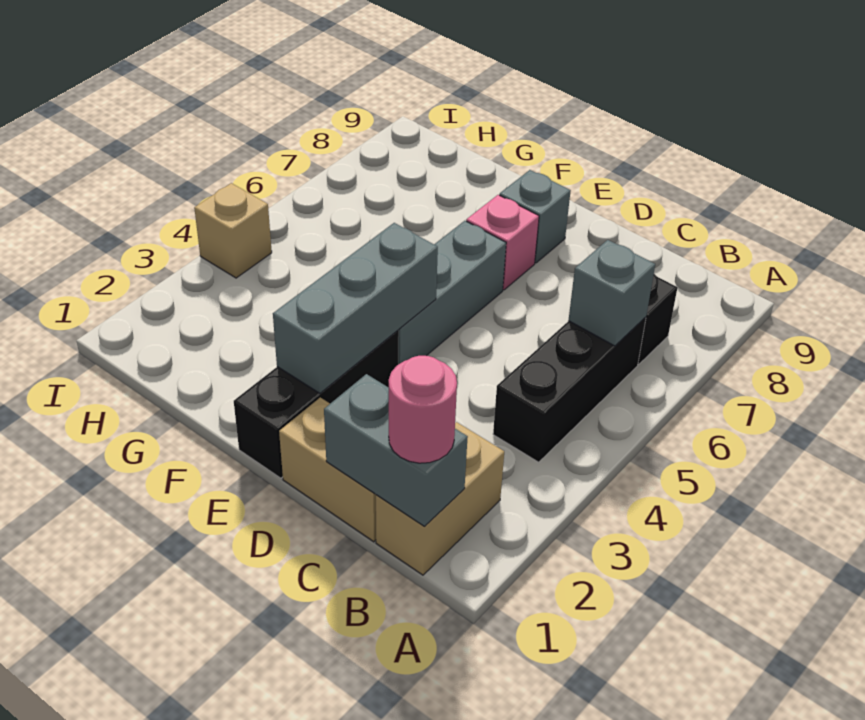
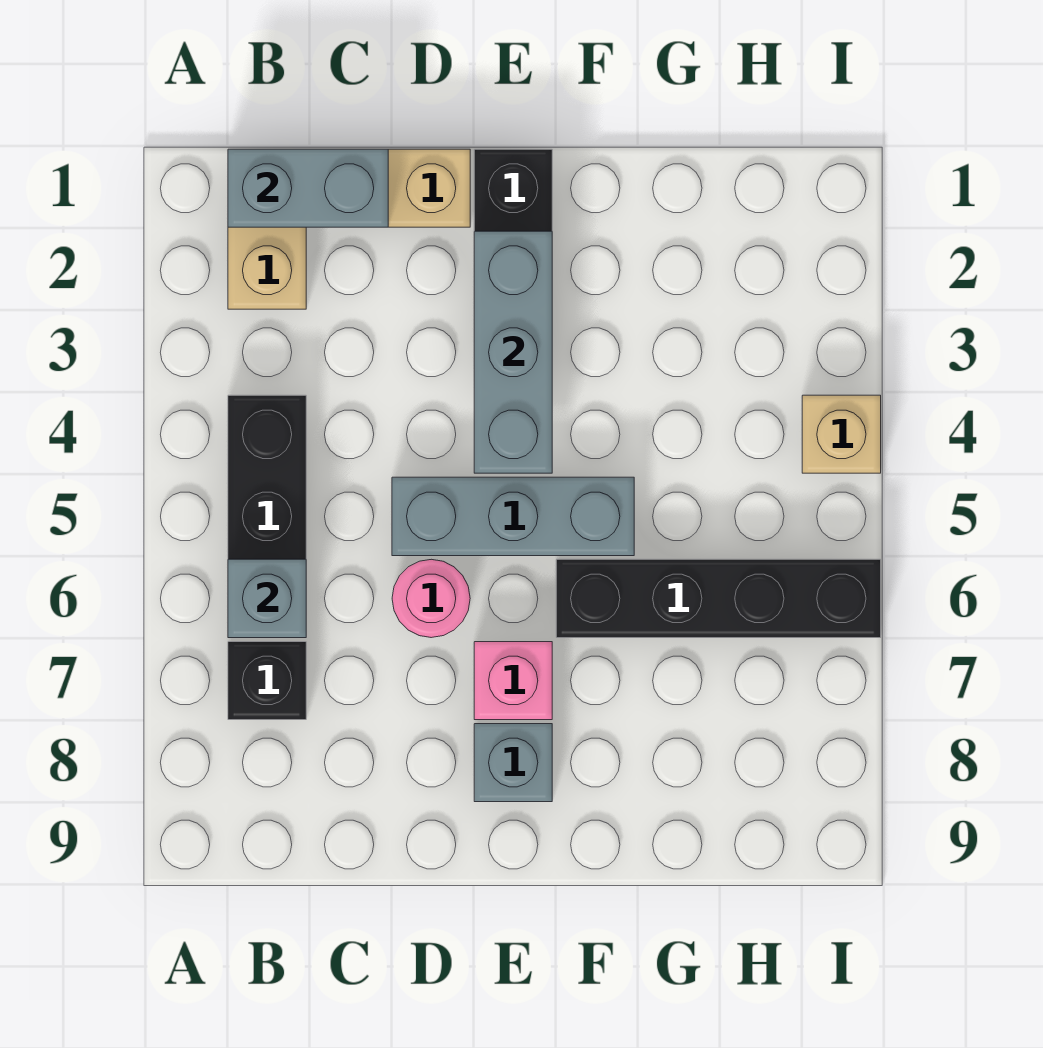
pink 1x1 round brick [389,356,457,463] -> pink 1x1 round brick moved to [392,559,470,638]
grey 1x3 brick [398,221,506,364] -> grey 1x3 brick turned to [392,477,634,556]
none -> black 1x4 brick [556,559,881,638]

